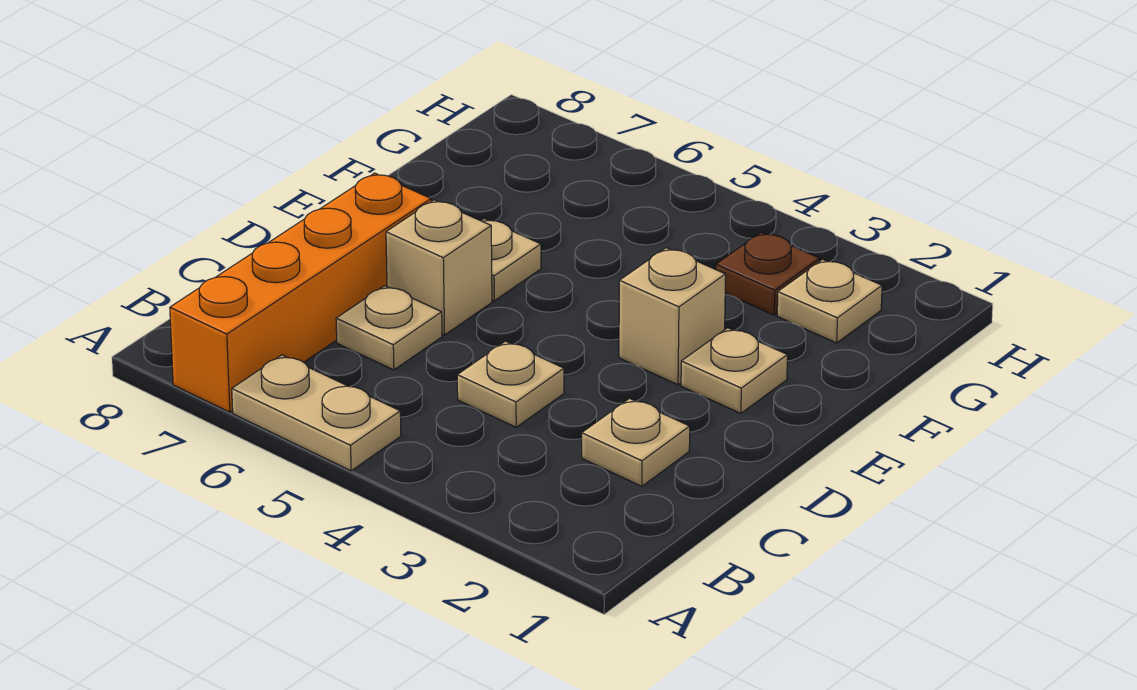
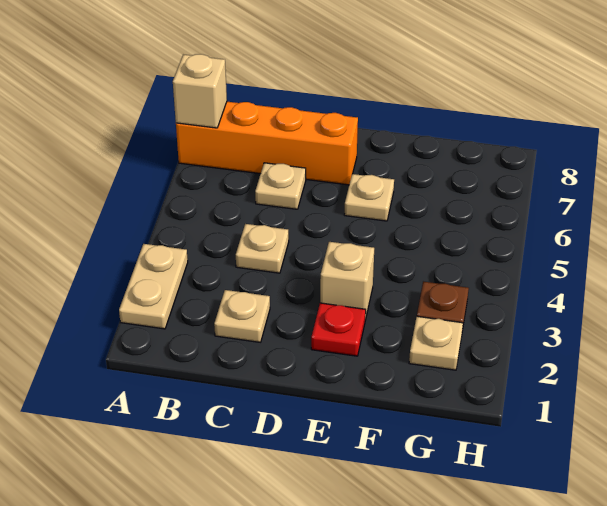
tan 1x2 plate [232,355,401,471] -> tan 1x2 plate moved to [119,244,188,329]
tan 1x1 brick [386,200,492,335] -> tan 1x1 brick moved to [173,54,227,128]
tan 1x1 plate [681,328,788,413] -> red 1x1 plate [311,303,366,356]

